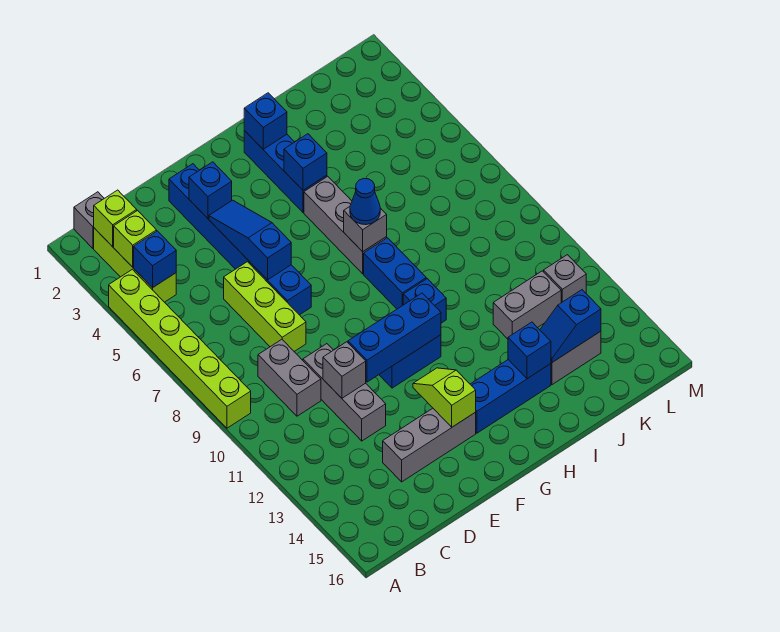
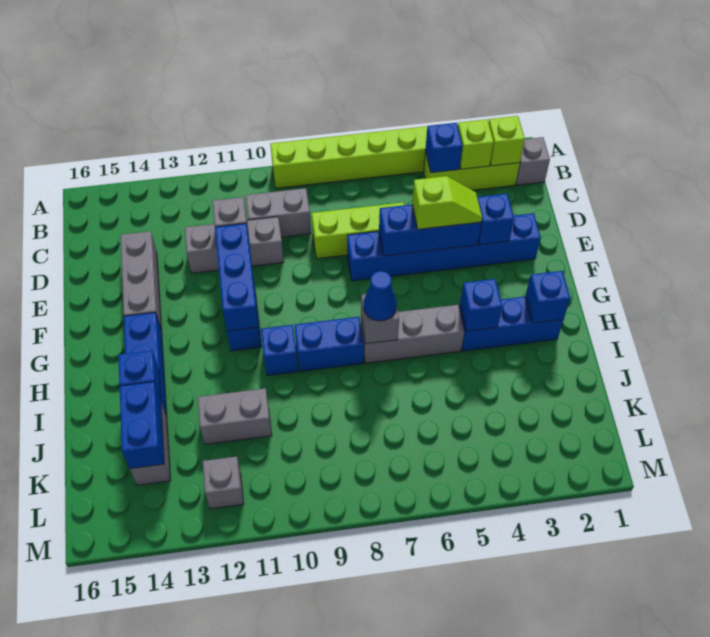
blue 1x3 slope [209,200,291,280] -> blue 1x3 brick [379,204,481,256]
lime 1x2 slope [413,368,476,427] -> lime 1x2 slope moved to [412,176,482,229]
grey 1x2 brick [493,271,561,339] -> grey 1x2 brick turned to [198,388,272,444]
blue 1x2 slope [540,290,601,362] -> blue 1x2 brick [120,382,164,469]

